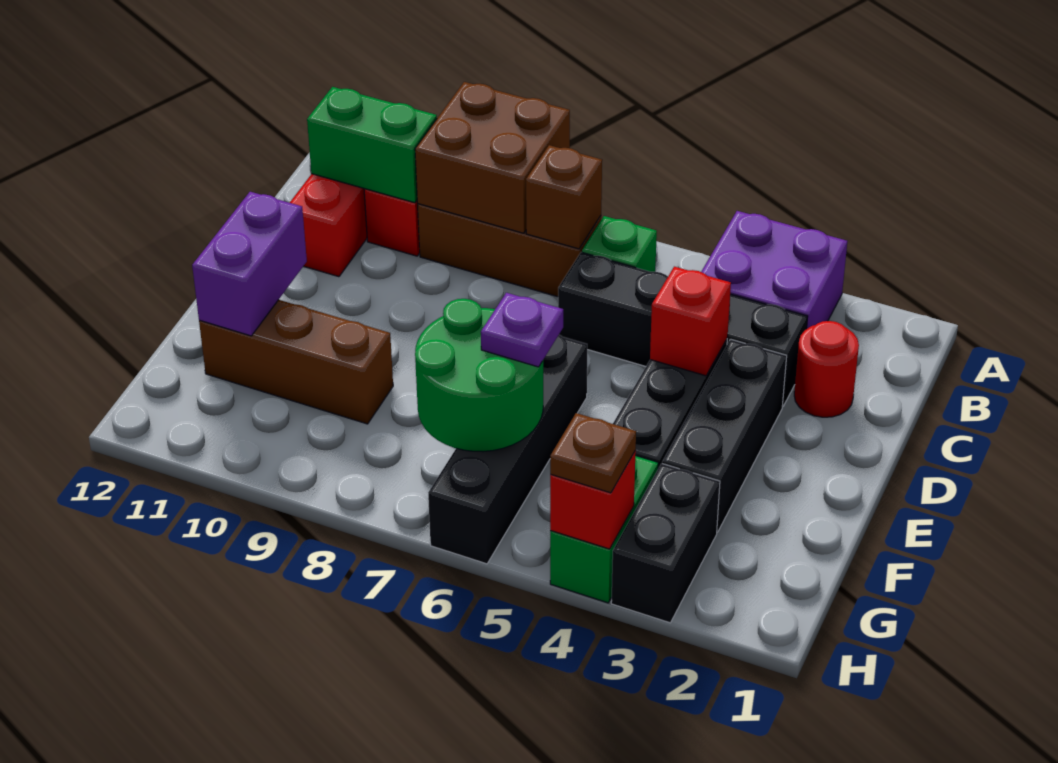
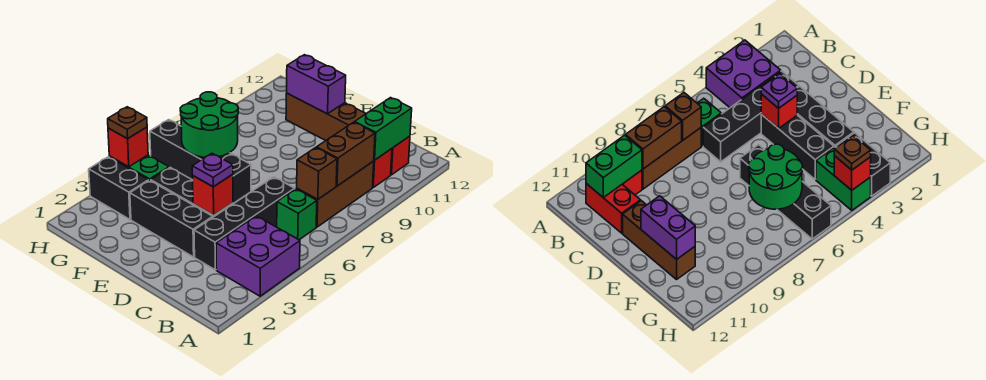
brown 2x2 brick [415,82,570,233] -> brown 1x2 brick [317,122,375,186]
red 1x1 round brick [794,321,859,417] -> none
purple 1x1 plate [481,293,563,367] -> purple 1x1 plate moved to [192,153,233,187]
brown 1x3 brick [199,300,393,424] -> brown 1x3 brick turned to [286,93,366,140]

